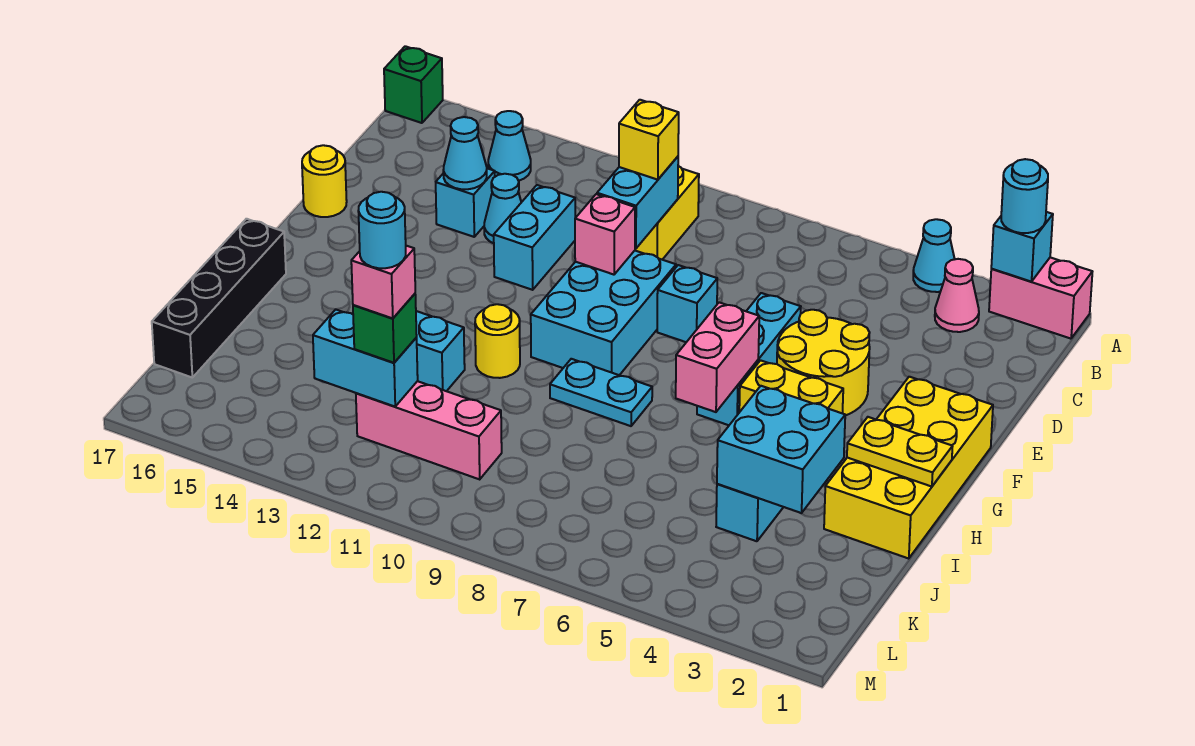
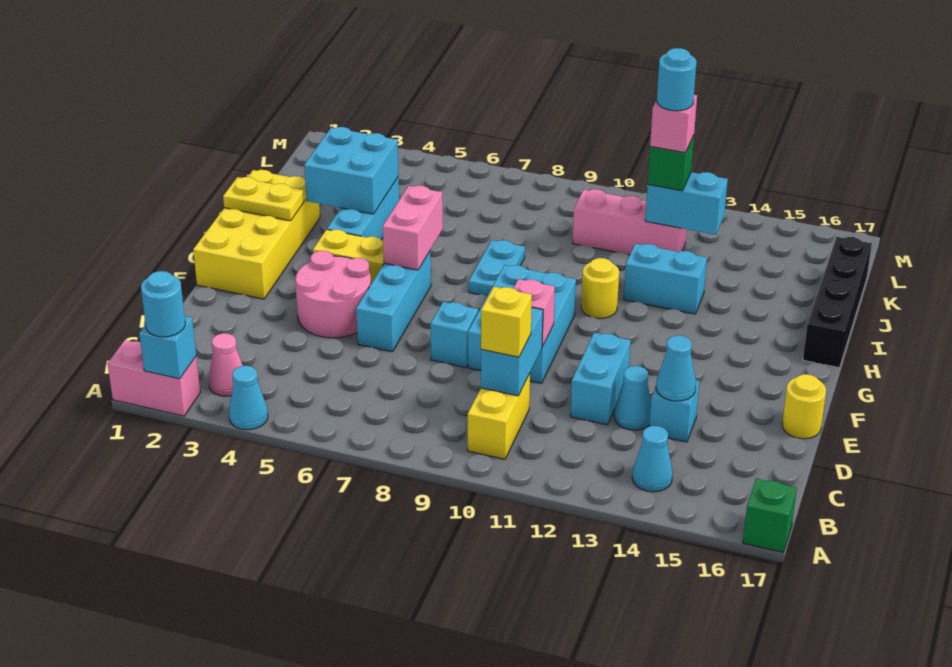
yellow 2x2 round brick [777,310,870,416] -> pink 2x2 round brick [295,251,371,338]
cyan 1x2 plate [550,359,652,426] -> cyan 1x2 plate turned to [469,240,525,296]

